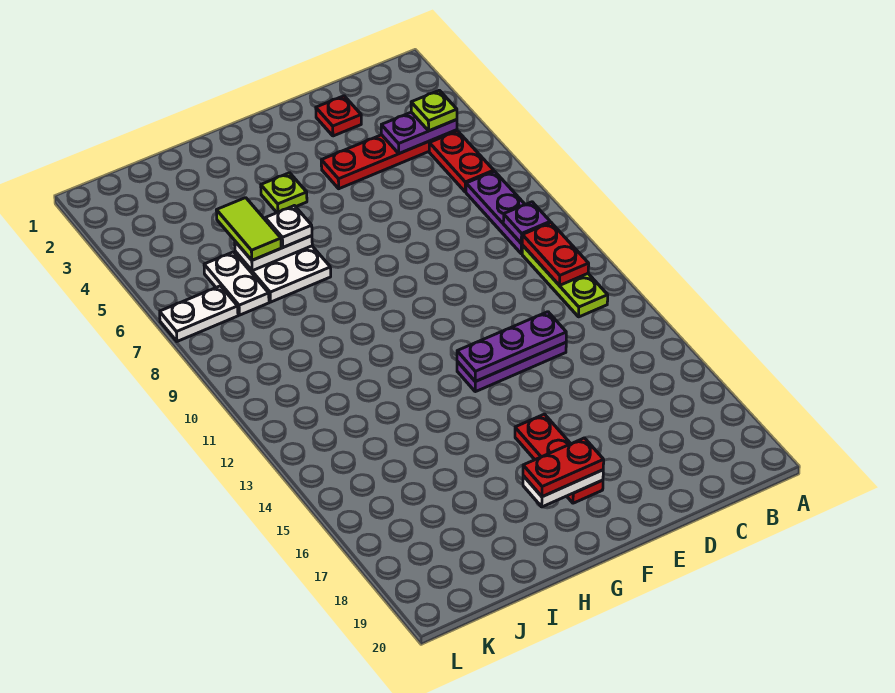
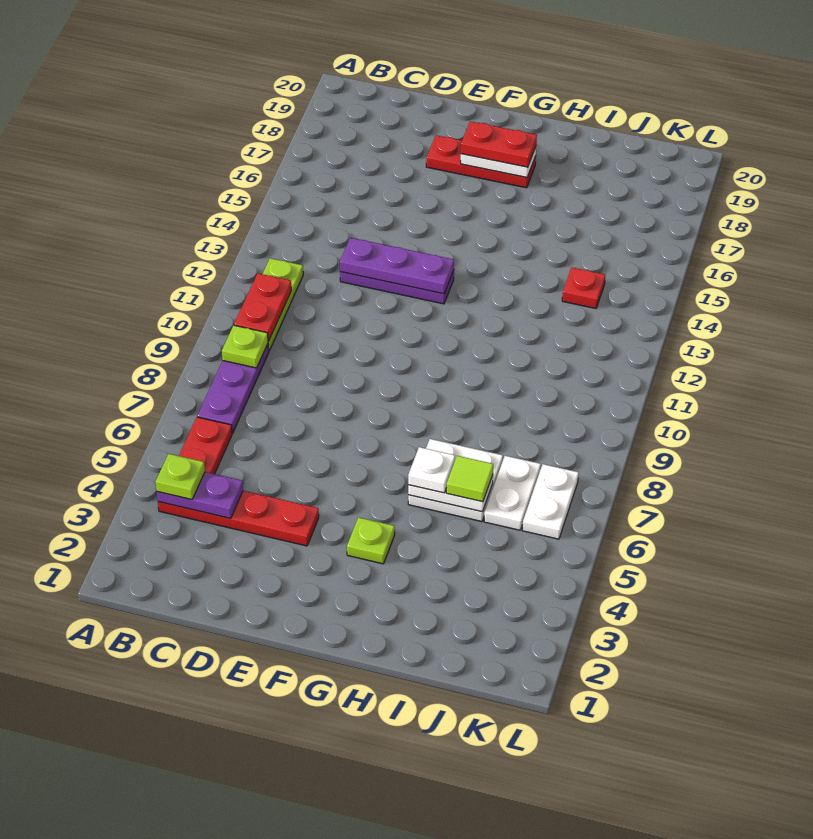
purple 1x1 plate [503,202,550,244] -> lime 1x1 plate [222,325,268,368]
red 1x1 plate [316,96,361,136] -> red 1x1 plate moved to [562,268,605,309]
red 1x3 plate [515,414,603,503] -> red 1x3 plate turned to [426,135,536,188]
lime 1x2 tile [216,198,281,260] -> lime 1x1 tile [446,456,493,502]
white 1x2 plate [160,286,238,341] -> white 1x2 plate turned to [522,464,579,539]

